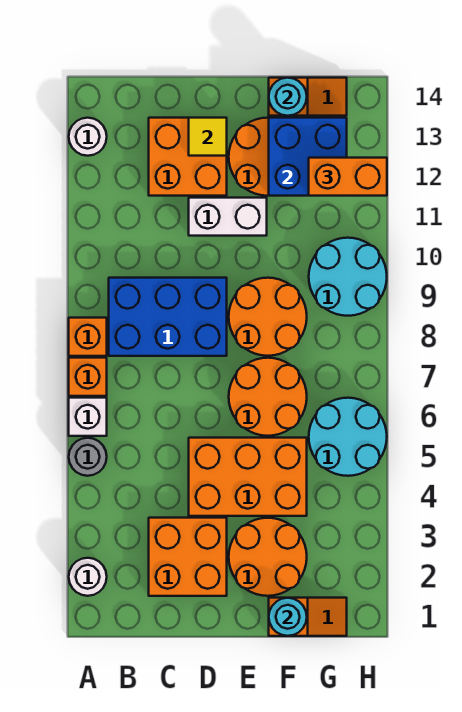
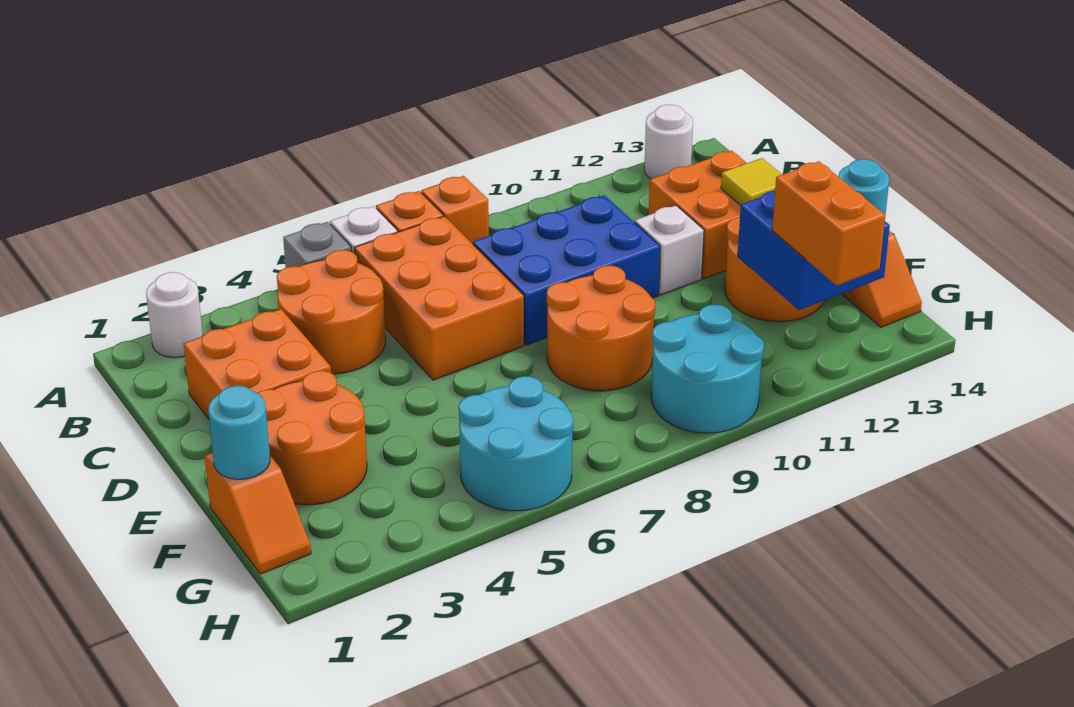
grey 1x1 round brick [69,438,107,476] -> grey 1x1 brick [283,222,351,268]
blue 2x3 brick [109,278,227,356] -> blue 2x3 brick turned to [473,195,660,345]
orange 2x3 brick [189,438,307,516] -> orange 2x3 brick moved to [355,216,524,380]
white 1x2 brick [189,198,267,236] -> white 1x1 brick [635,205,704,295]
orange 2x2 round brick [229,358,307,436] -> orange 2x2 round brick moved to [277,250,386,374]

